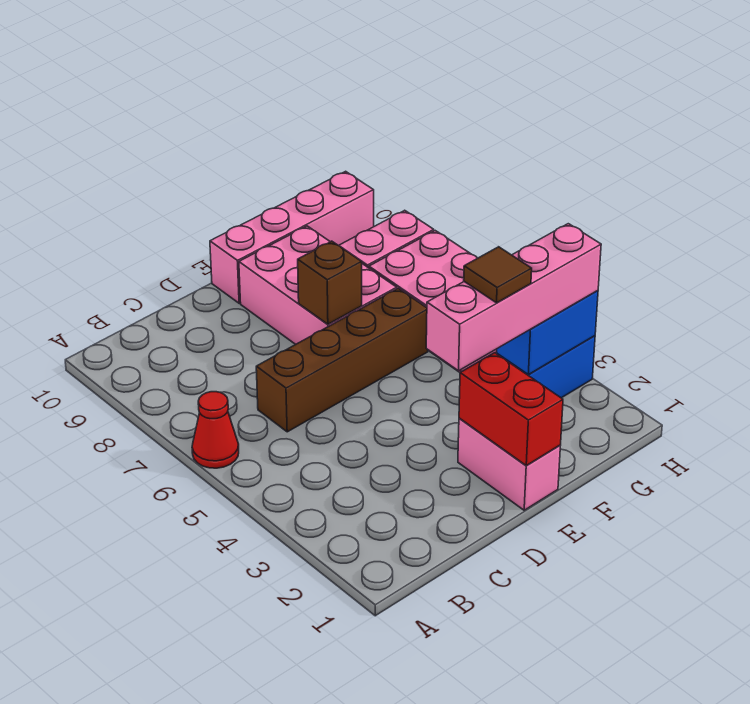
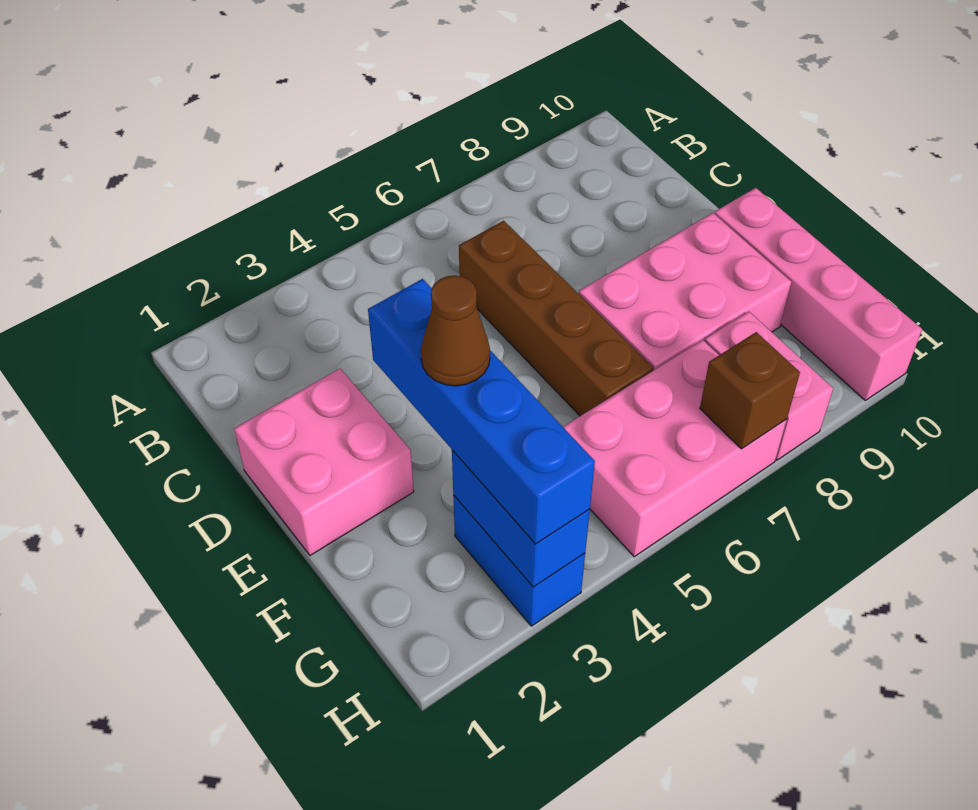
red 1x1 cone [192,392,239,468] -> none
pink 1x2 brick [458,418,560,510] -> pink 2x2 brick [234,369,414,555]
red 1x2 brick [459,353,563,465] -> none
pink 1x4 brick [426,224,601,371] -> blue 1x4 brick [368,279,595,544]
brown 1x1 brick [298,241,362,324] -> brown 1x1 brick moved to [700,332,800,449]
brown 1x1 tile [464,247,532,303] -> brown 1x1 cone [421,276,490,386]

